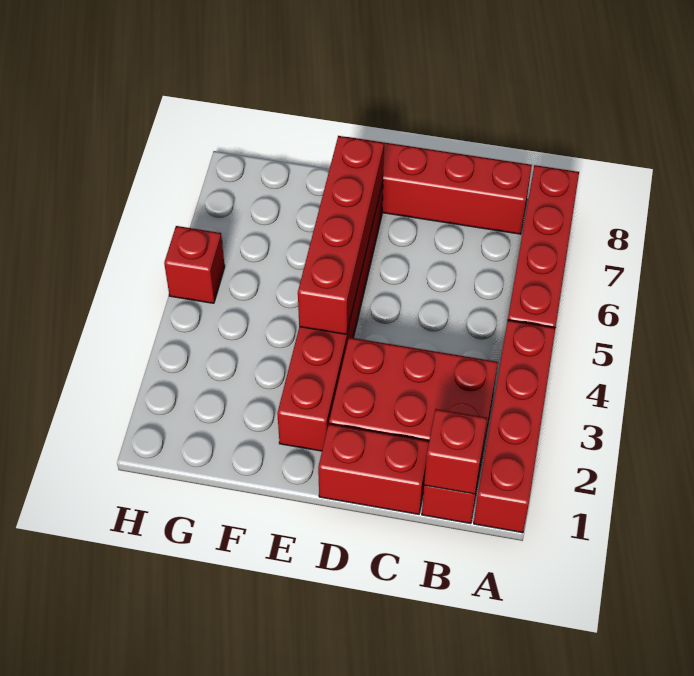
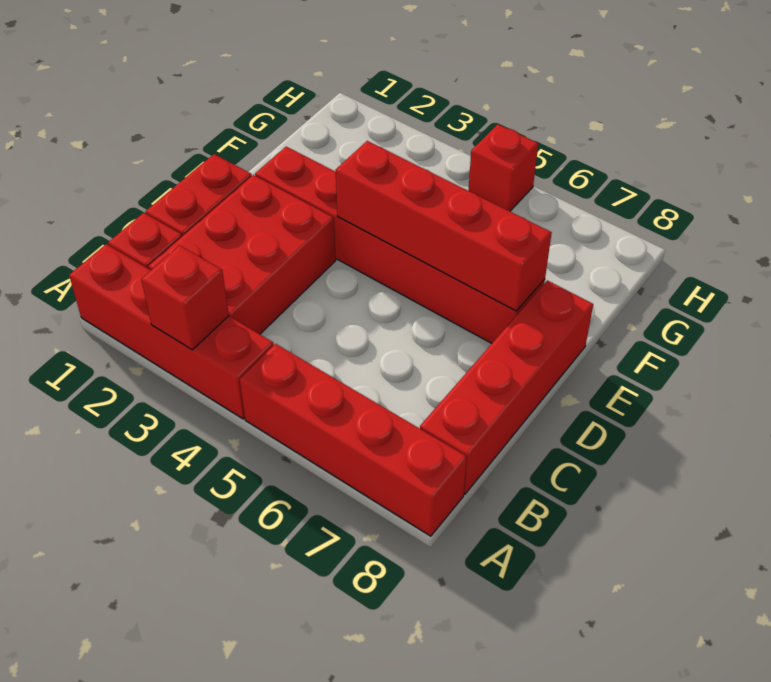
red 1x1 brick [424,409,487,494] -> red 1x1 brick moved to [141,245,229,350]

